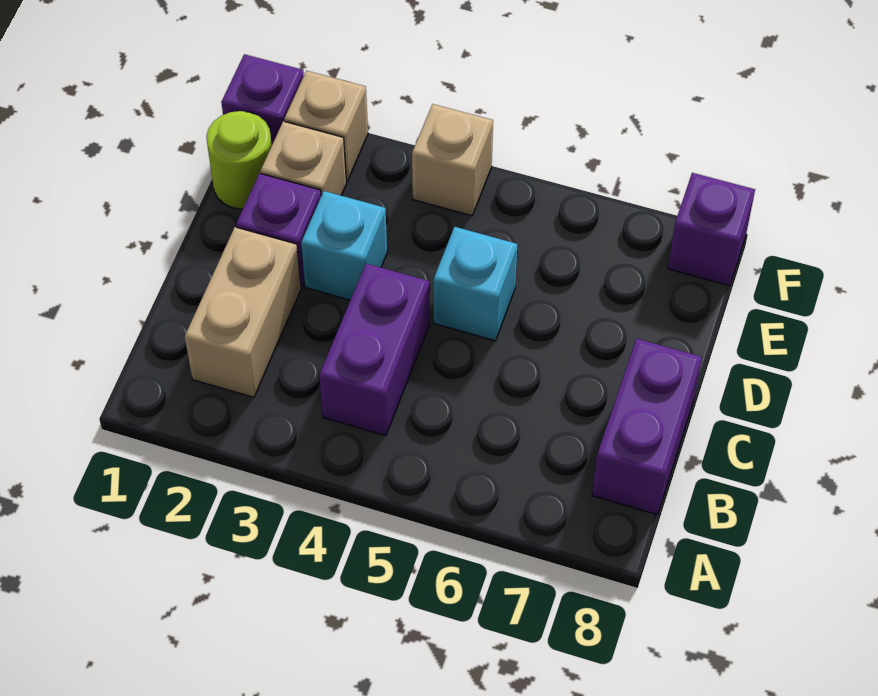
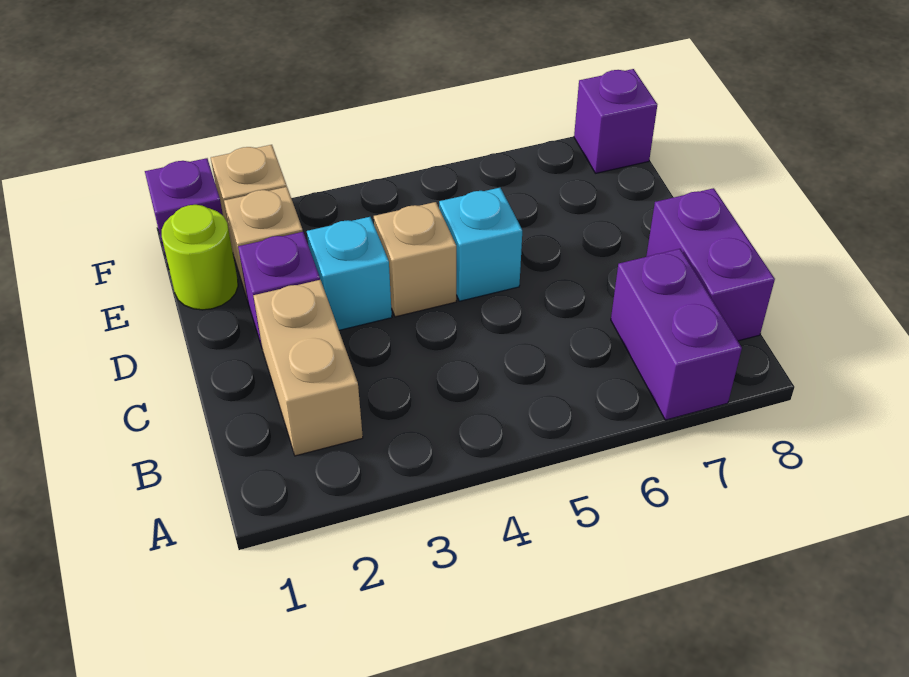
purple 1x2 brick [319,263,430,436] -> purple 1x2 brick moved to [611,249,742,420]
tan 1x1 brick [412,104,493,216] -> tan 1x1 brick moved to [374,202,456,317]

